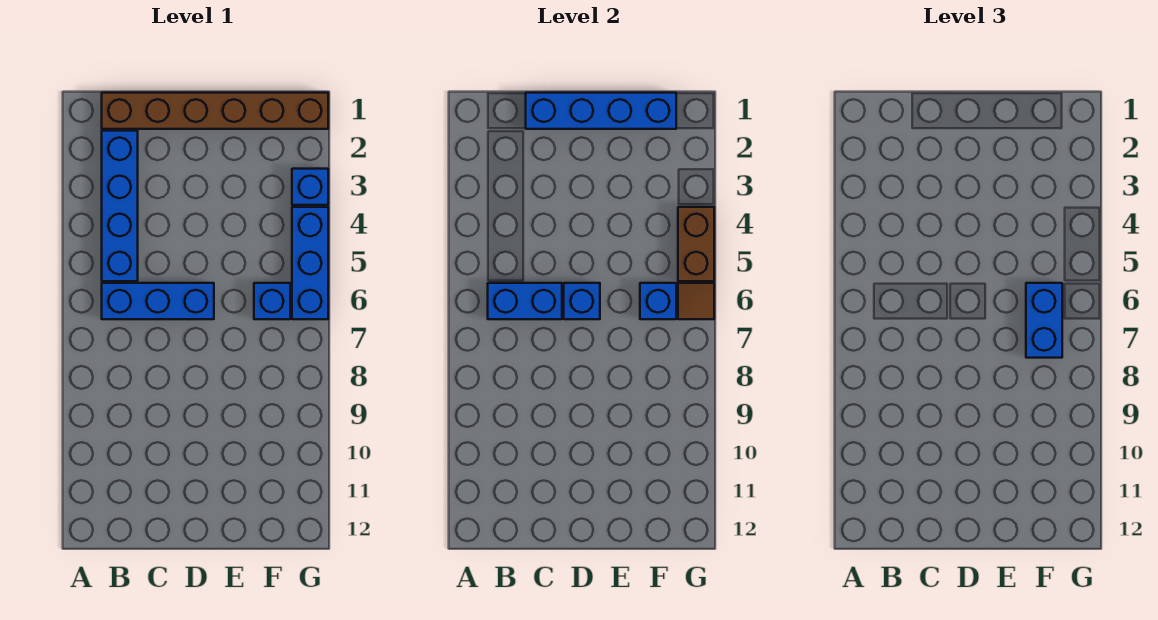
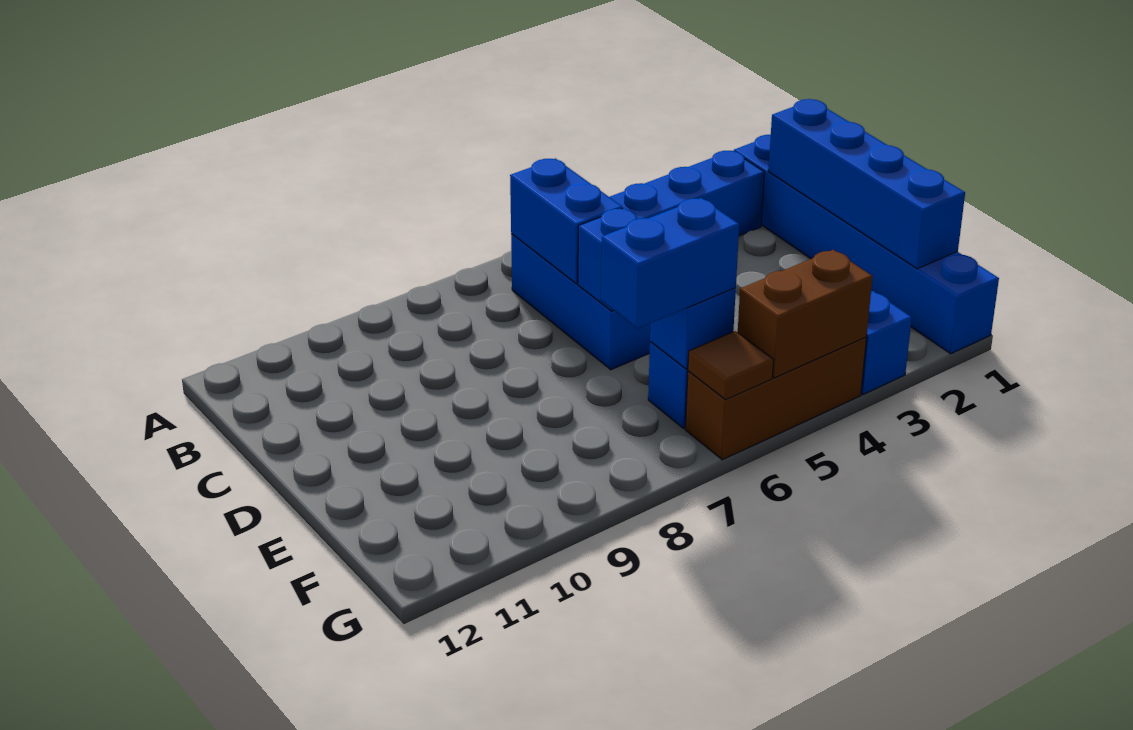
brown 1x6 brick [102,93,328,129] -> blue 1x6 brick [734,135,999,354]
blue 1x3 brick [292,207,328,319] -> brown 1x3 brick [686,337,866,460]

